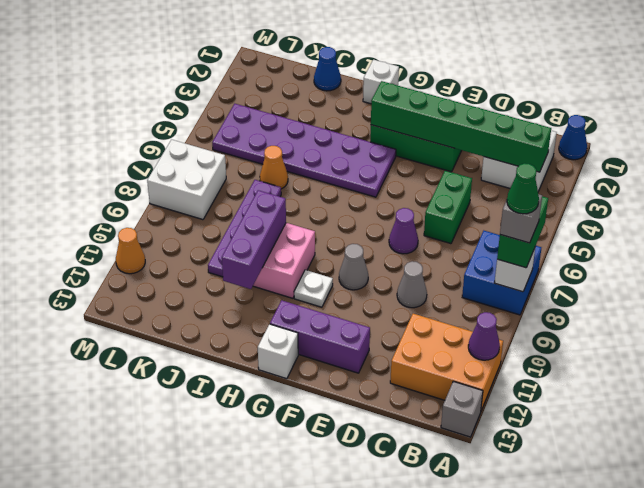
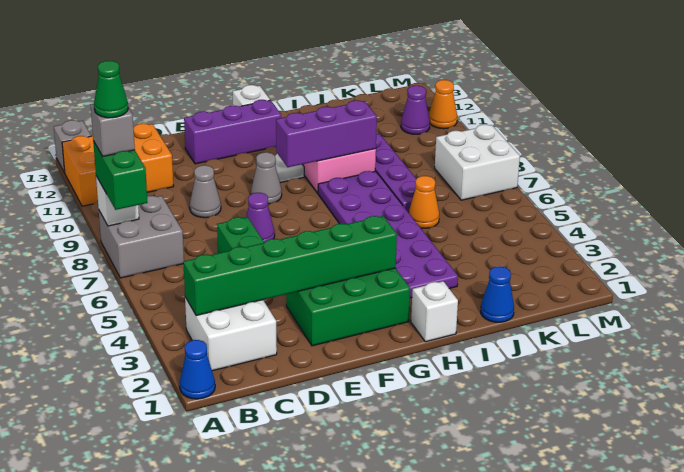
blue 2x2 brick [462,231,541,315] -> grey 2x2 brick [99,196,184,278]
purple 1x1 cone [468,312,500,360] -> purple 1x1 cone moved to [401,86,430,134]
purple 2x6 plate [212,104,396,197] -> purple 2x6 plate turned to [318,171,458,298]
purple 1x3 brick [222,190,286,289] -> purple 1x3 brick turned to [276,100,377,167]

